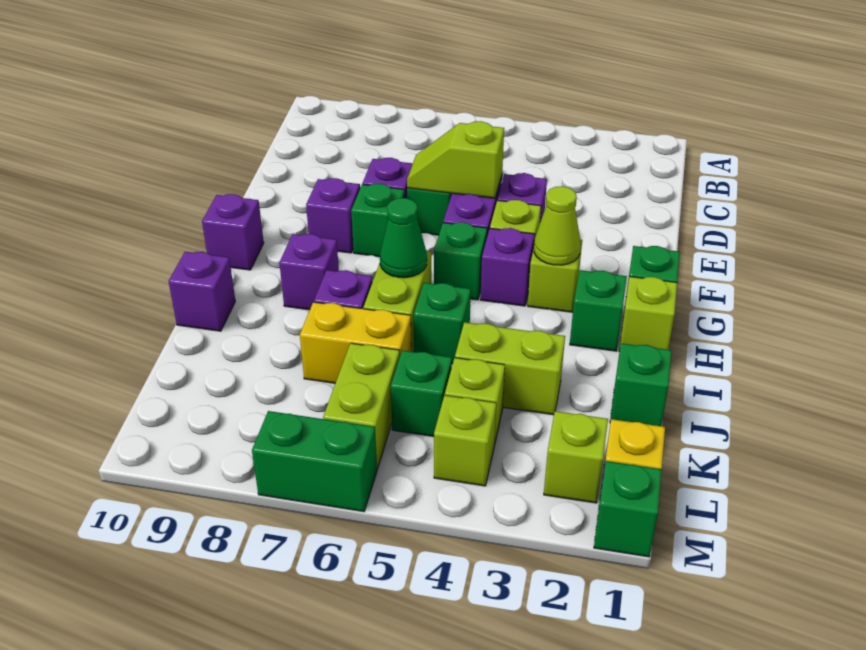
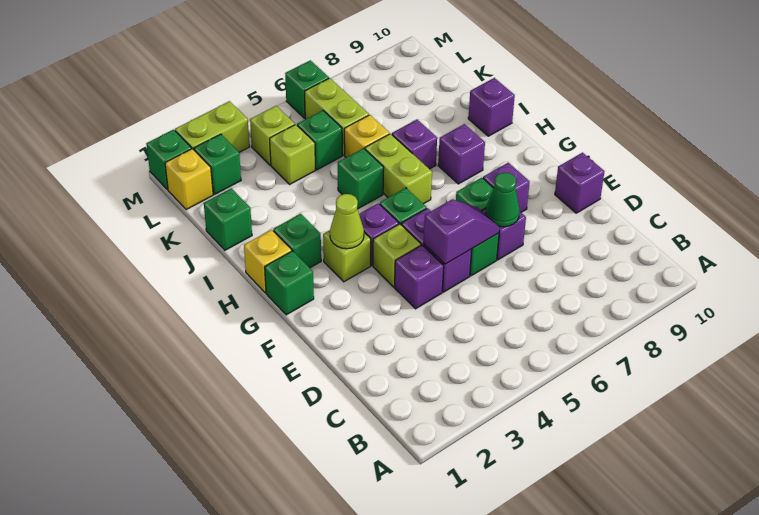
lime 1x2 slope [407,121,504,198] -> purple 1x2 slope [424,199,500,264]
purple 1x1 brick [202,194,264,270] -> purple 1x1 brick moved to [555,153,605,213]
lime 1x1 brick [619,276,677,352] -> yellow 1x1 brick [244,230,292,293]
green 1x1 cone [380,198,427,278] -> green 1x1 cone moved to [486,172,520,227]
lime 1x2 brick [455,322,565,415] -> lime 1x2 brick moved to [175,101,250,152]
yellow 1x2 brick [300,302,411,383] -> yellow 1x1 brick [344,115,390,157]
lime 1x1 brick [544,411,608,503] -> green 1x1 brick [194,134,241,194]
green 1x2 brick [252,411,377,512] -> green 1x1 brick [285,60,329,118]

